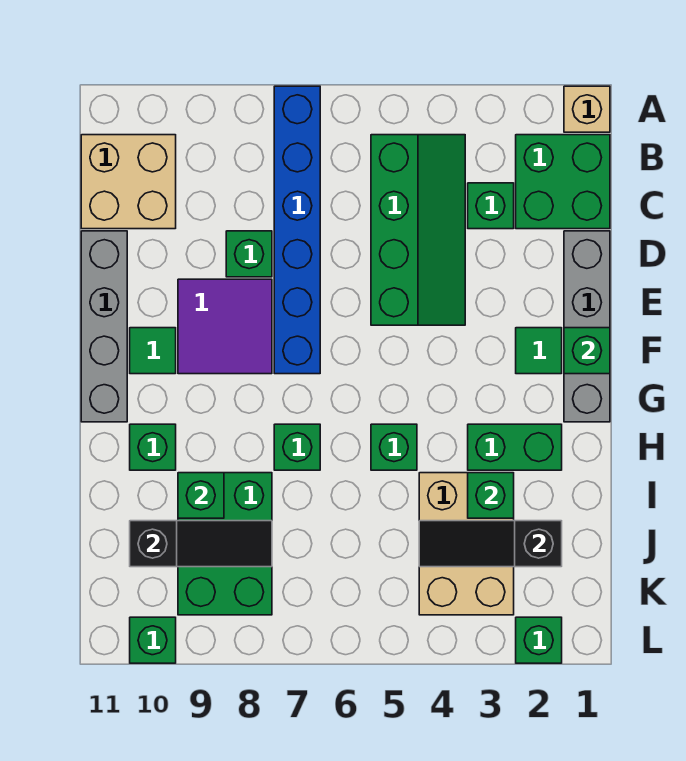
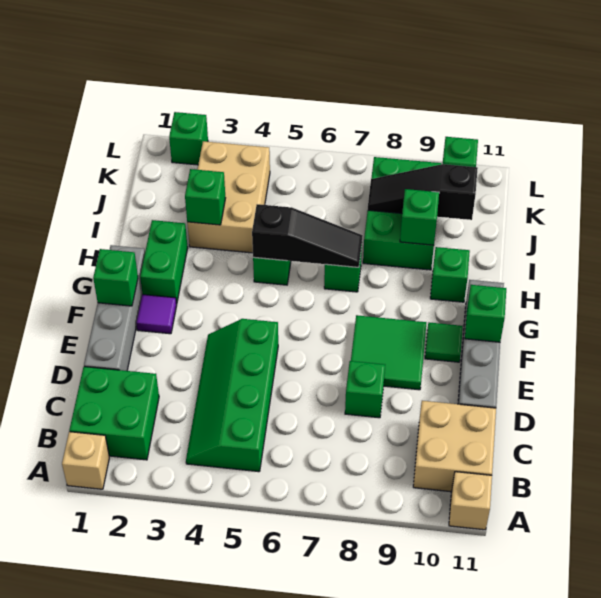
blue 1x6 brick [274,86,320,374] -> none
none -> tan 1x1 brick [449,472,492,530]
green 1x1 brick [468,183,514,229] -> green 1x1 brick moved to [465,285,506,342]
purple 2x2 tile [178,279,272,374] -> green 2x2 tile [351,315,426,390]
green 1x1 tile [516,328,562,374] -> purple 1x1 tile [136,294,177,334]
green 1x2 brick [468,424,562,470] -> green 1x2 brick turned to [140,220,188,304]
black 1x3 slope [419,521,562,567] -> black 1x3 slope moved to [252,204,363,267]

